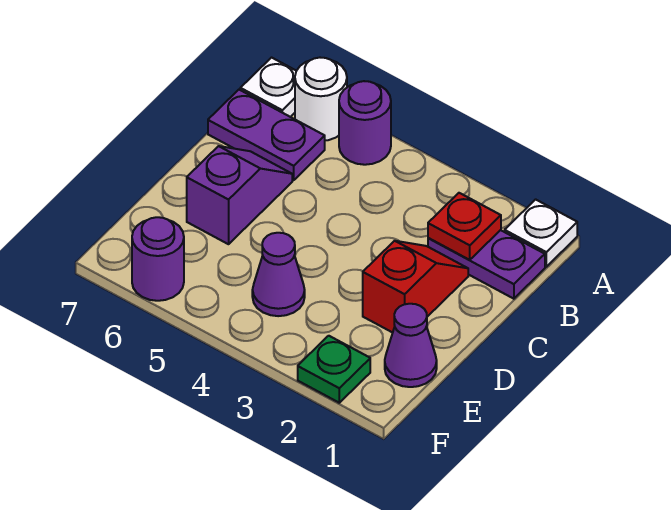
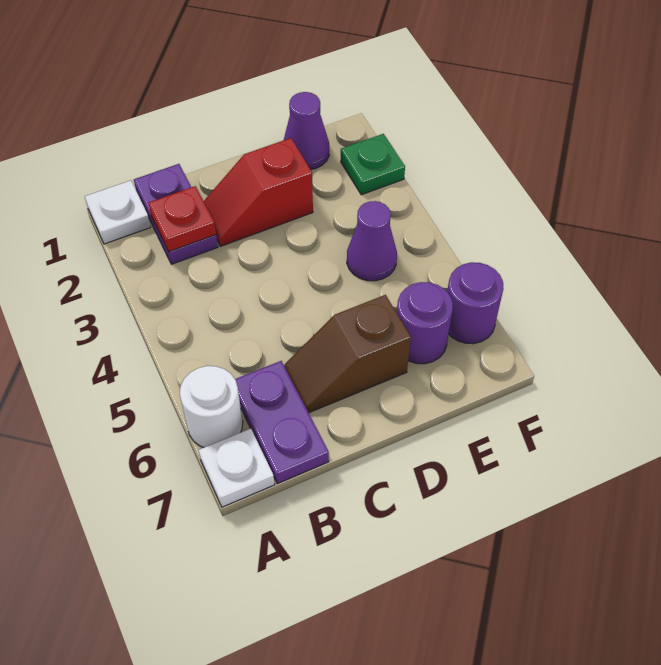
purple 1x1 round brick [339,81,391,165] -> purple 1x1 round brick moved to [397,282,453,364]
purple 1x2 slope [187,146,292,244] -> brown 1x2 slope [284,295,411,413]

